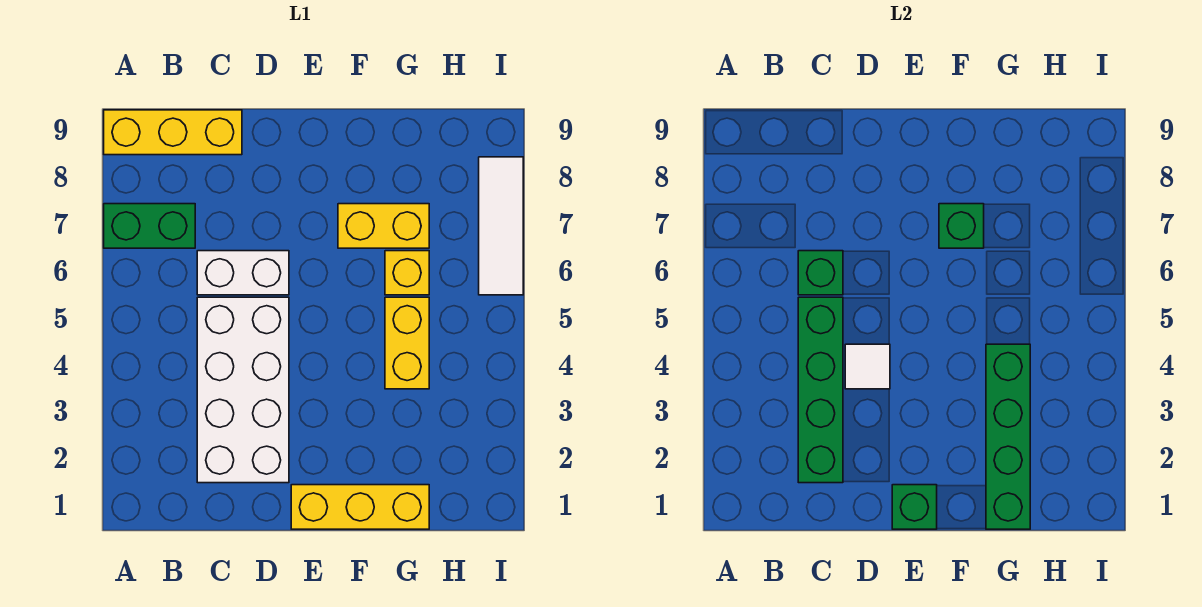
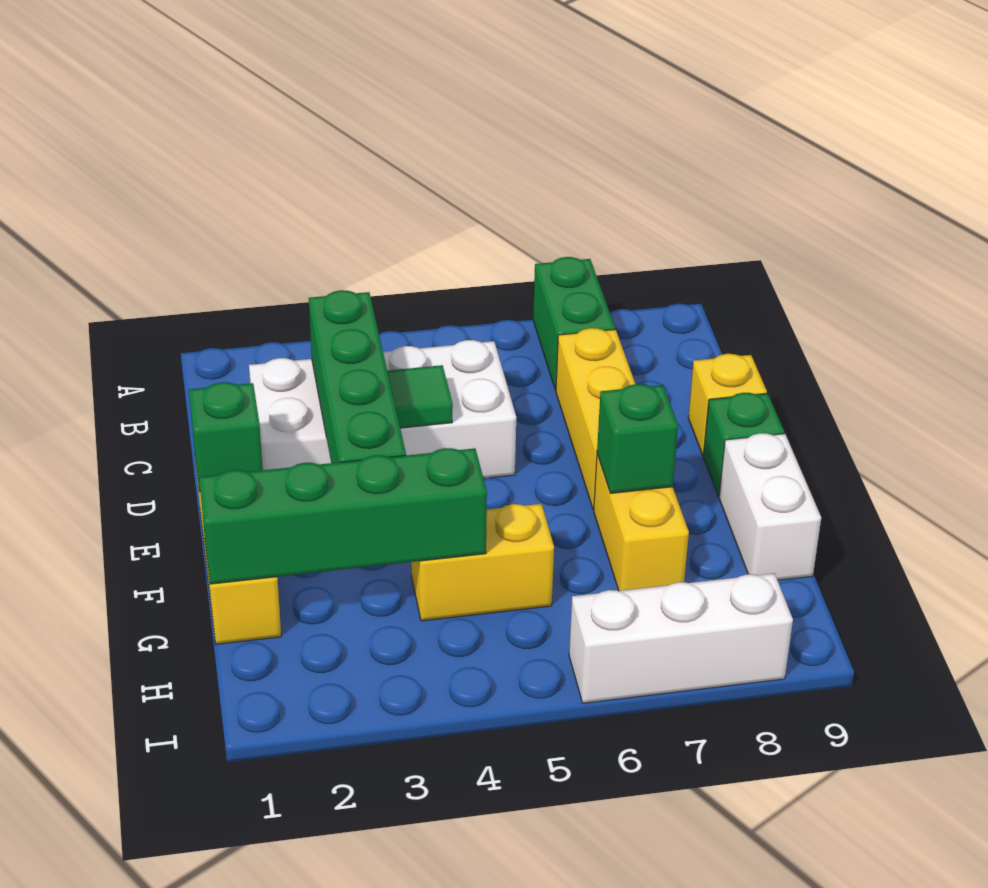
yellow 1x3 brick [104,110,242,155] -> yellow 1x3 brick moved to [556,328,635,510]
green 1x4 brick [798,297,843,483] -> green 1x4 brick turned to [309,290,406,463]
white 1x2 brick [197,251,289,295] -> white 1x2 brick moved to [719,433,821,580]
green 1x1 brick [798,251,843,295] -> green 1x1 brick moved to [703,393,784,496]
white 1x1 tile [845,344,890,389] -> green 1x1 tile [387,365,453,428]
yellow 1x1 brick [385,251,429,295] -> yellow 1x1 brick moved to [688,354,767,455]
white 1x3 tile [479,157,523,295] -> white 1x3 brick [569,573,793,703]

